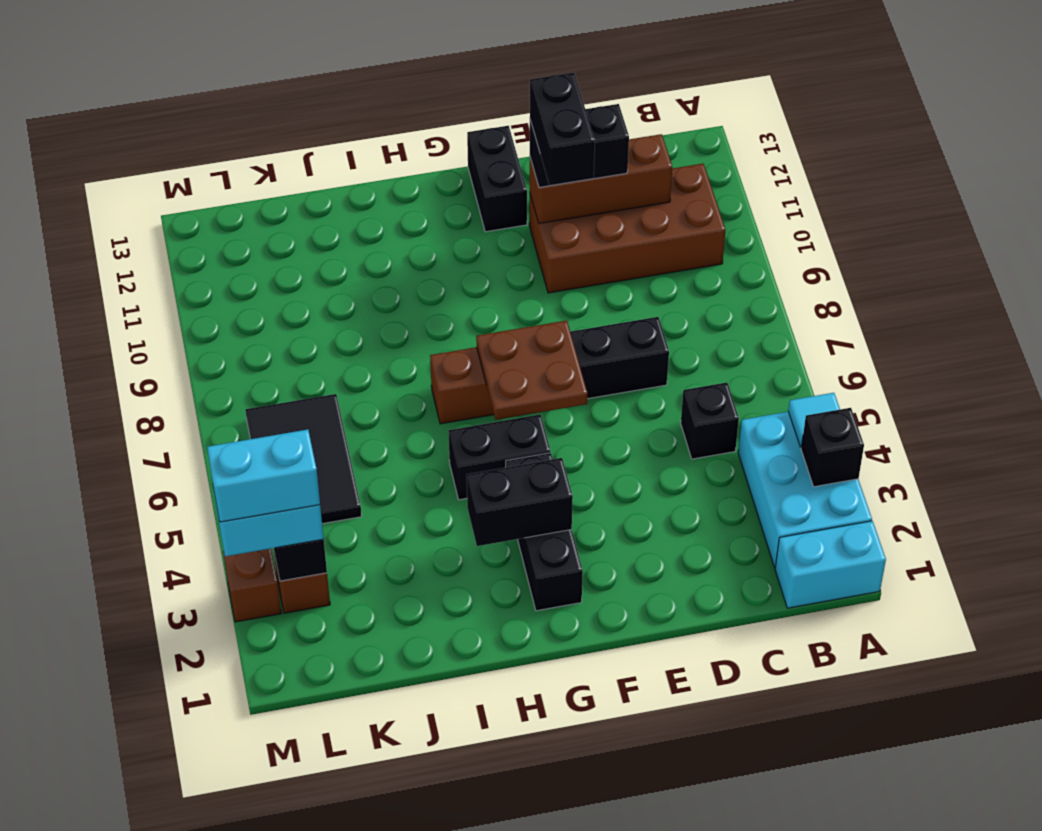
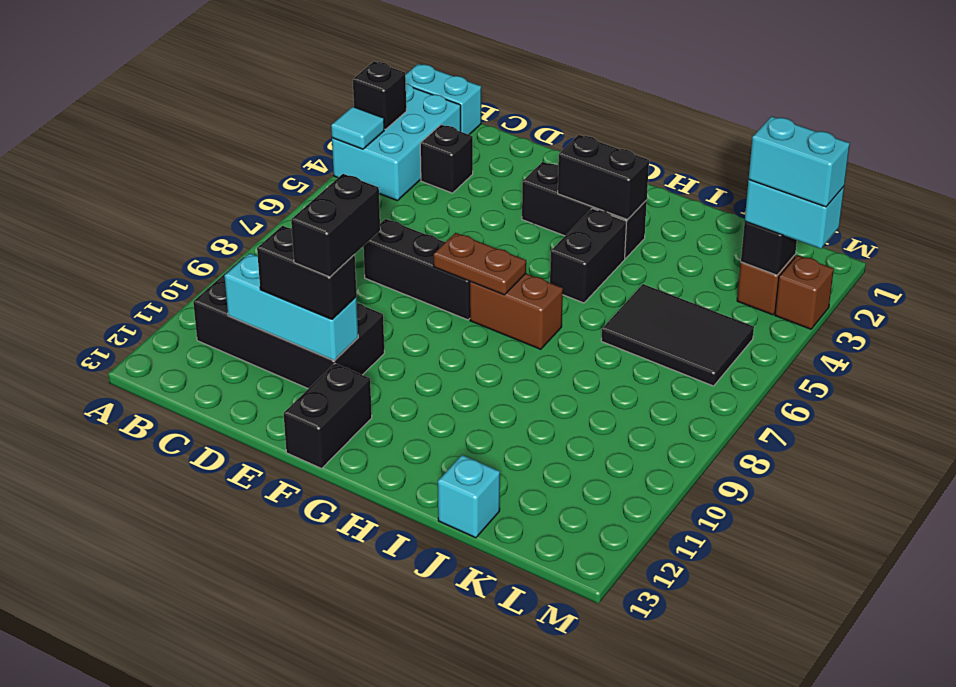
brown 2x4 brick [529,164,725,293] -> black 2x4 brick [193,257,384,389]
black 1x1 brick [681,383,739,459] -> black 1x1 brick moved to [420,125,473,193]
brown 1x3 brick [530,134,672,223] -> cyan 1x3 brick [224,253,358,361]
brown 2x2 plate [476,321,588,420] -> brown 1x2 plate [433,233,526,295]
black 1x3 brick [506,453,583,611] -> black 1x3 brick turned to [522,162,647,259]
black 1x2 brick [449,415,550,500] -> black 1x2 brick turned to [550,208,627,303]
none -> cyan 1x1 brick [438,455,500,538]
black 2x3 tile [245,394,362,524] -> black 2x3 tile turned to [601,284,754,386]

